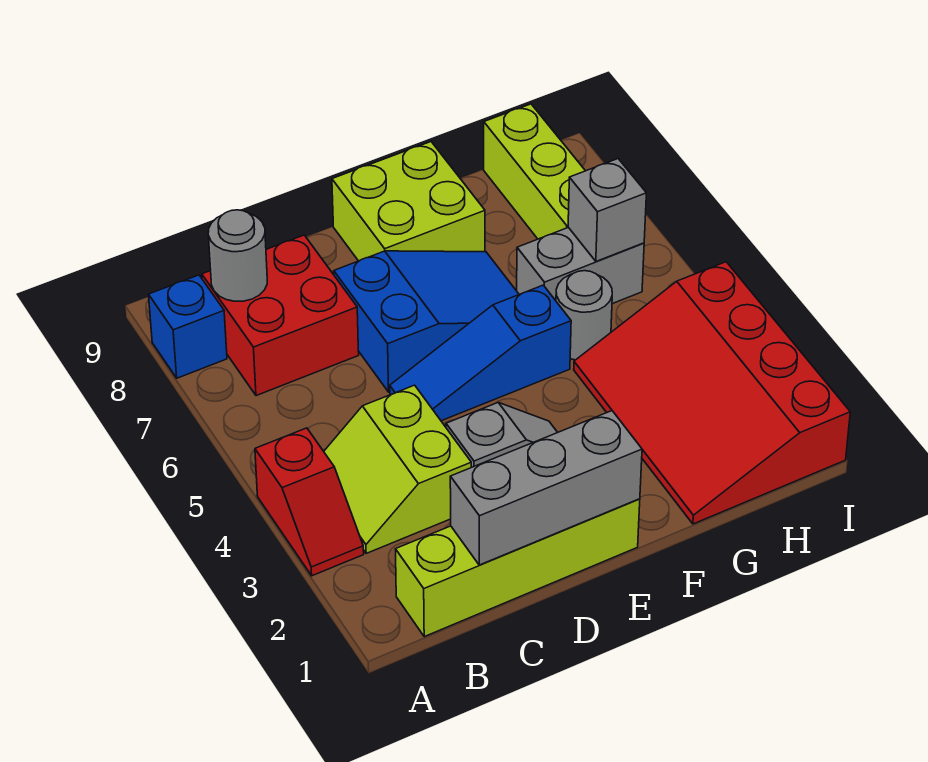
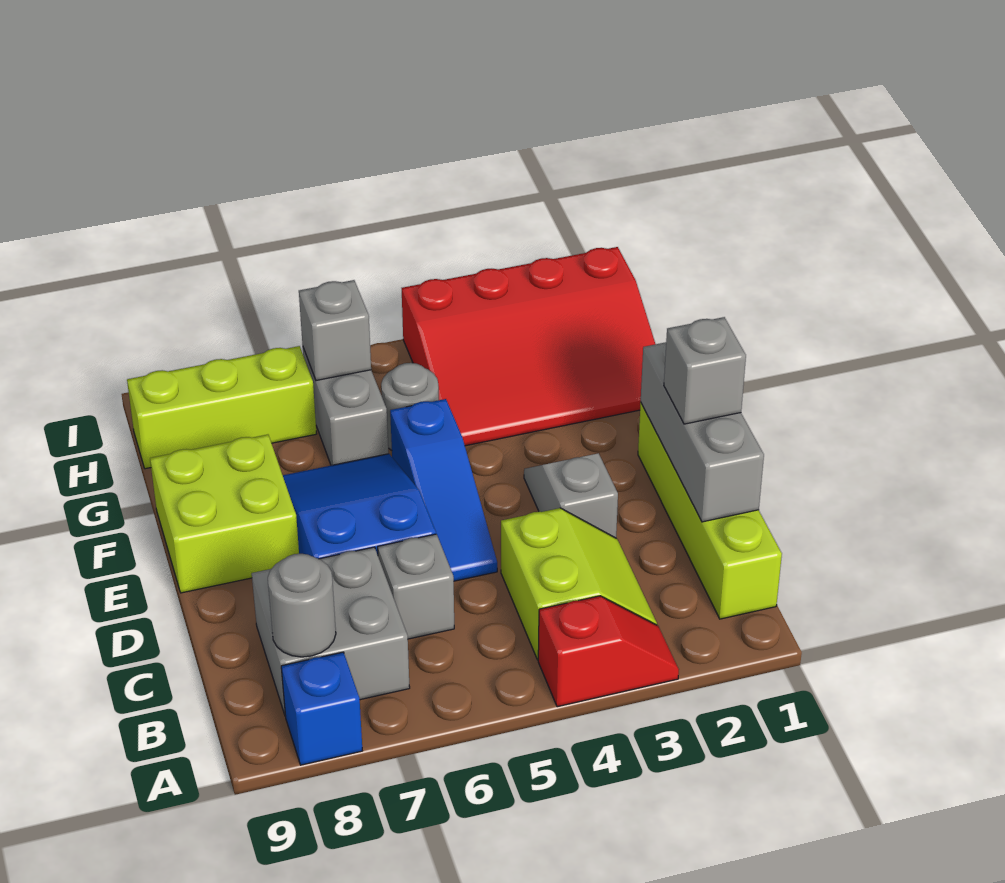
lime 2x2 slope [324,385,471,553] -> lime 2x2 slope turned to [501,508,657,660]
red 2x2 brick [202,235,359,396] -> grey 2x2 brick [252,547,410,716]
none -> grey 1x1 brick [378,534,454,639]
none -> grey 1x1 brick [664,317,746,424]

